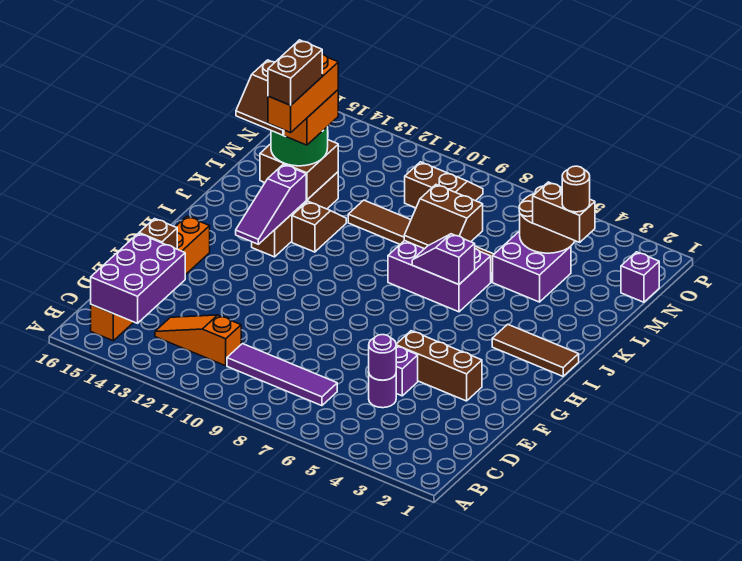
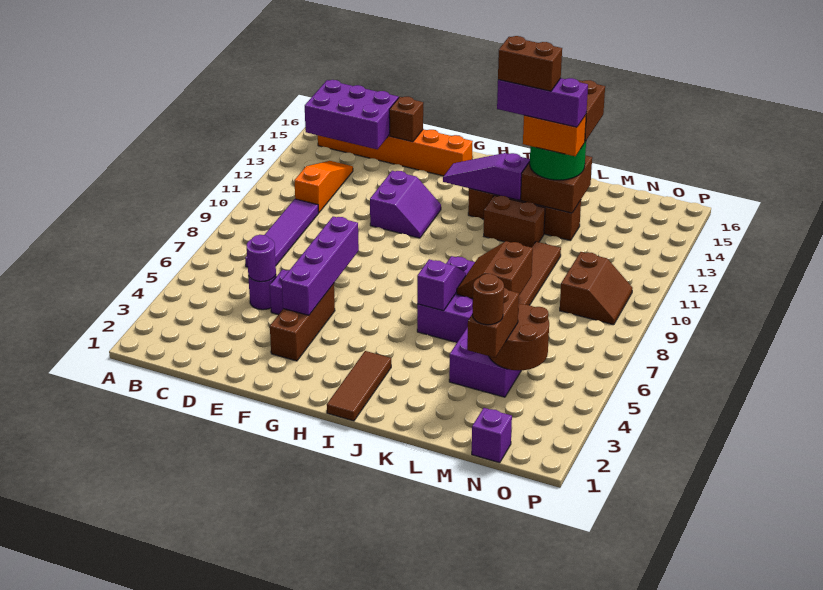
none -> purple 1x4 brick [282,217,359,315]
none -> purple 2x2 slope [370,171,441,238]
brown 1x2 slope [292,201,346,252] -> brown 1x2 brick [484,195,545,248]
orange 1x3 brick [268,55,338,133] -> purple 1x3 brick [497,78,588,127]

